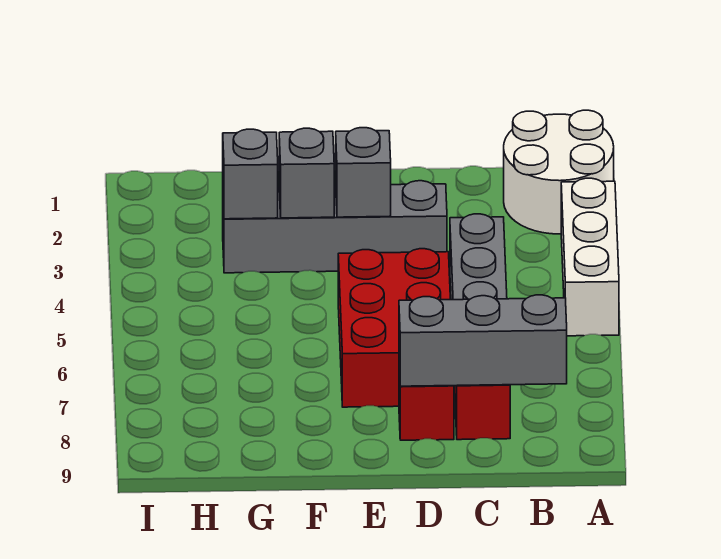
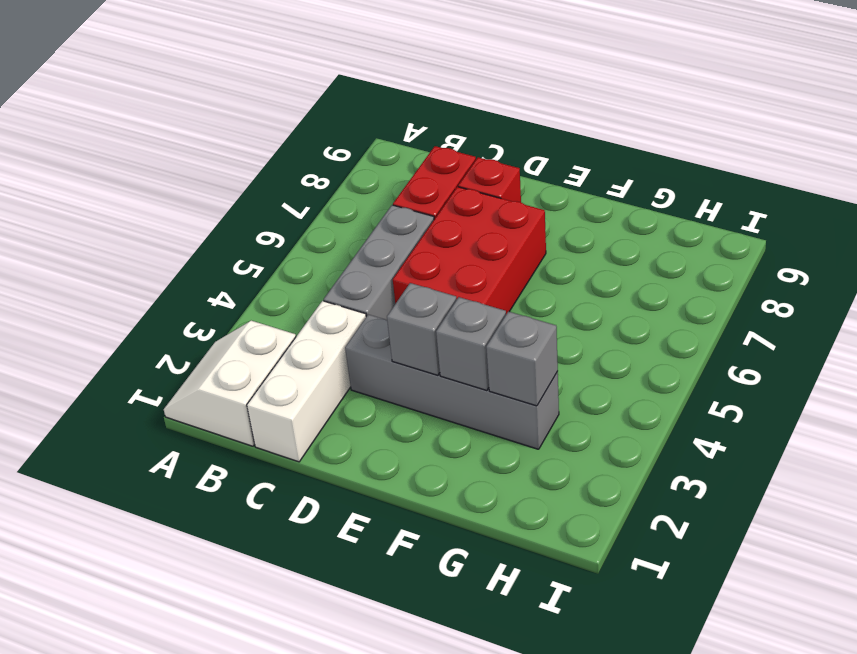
white 2x2 round brick [504,110,614,234] -> white 2x2 slope [164,321,296,446]
white 1x3 brick [561,178,619,336] -> white 1x3 brick moved to [247,301,366,462]
grey 1x3 brick [399,295,567,386] -> none

